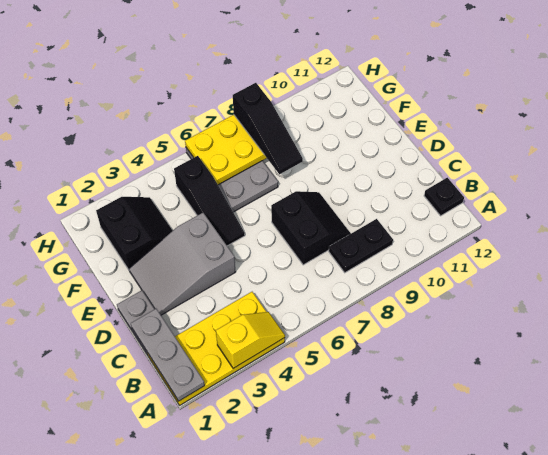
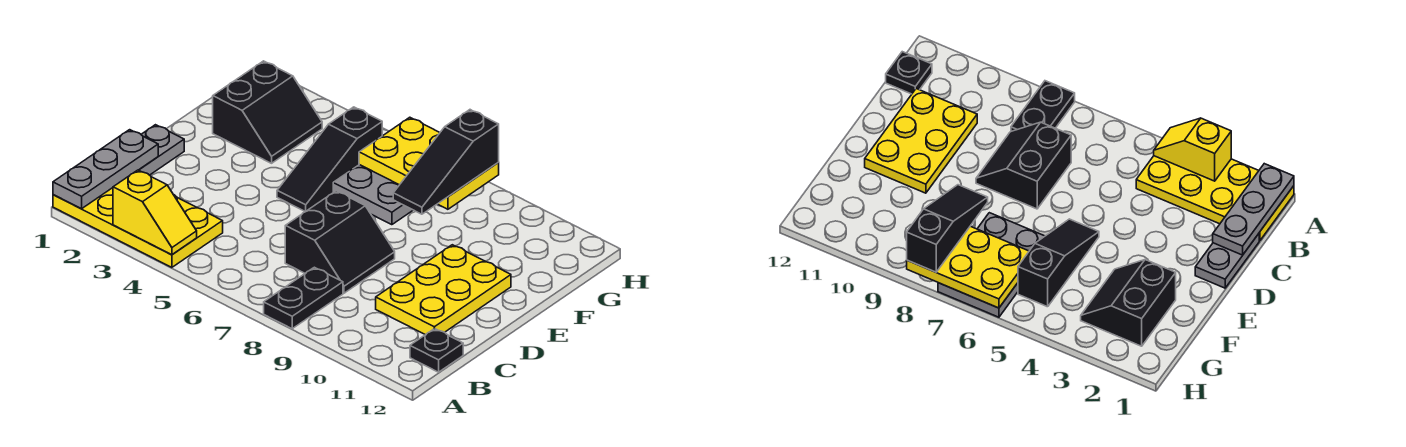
black 1x2 plate [329,219,393,273] -> black 1x2 plate turned to [264,267,343,329]
none -> yellow 2x3 plate [376,245,511,335]
grey 2x3 slope [129,213,235,315] -> none

